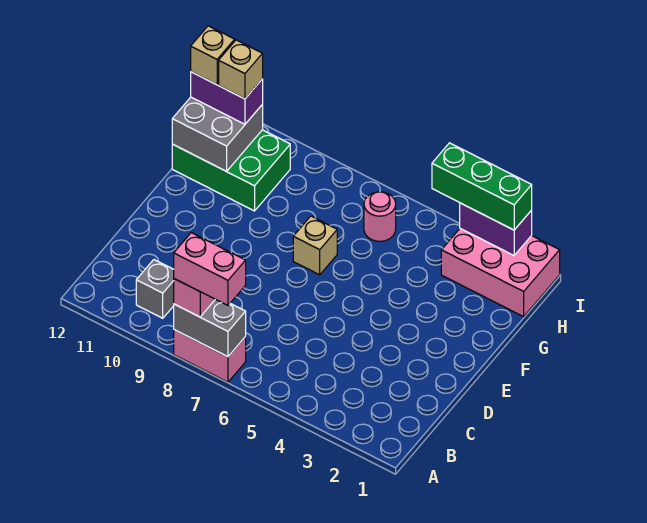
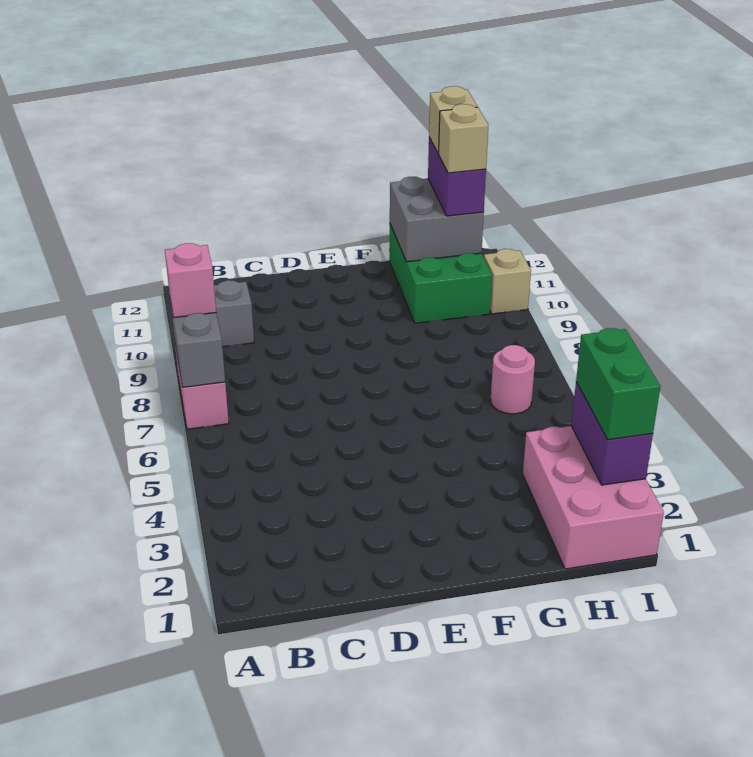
pink 1x2 brick [174,233,246,305] -> none
tan 1x1 brick [293,216,337,275] -> tan 1x1 brick moved to [484,249,531,314]
green 1x3 brick [432,143,532,230] -> green 1x2 brick [576,328,660,440]

